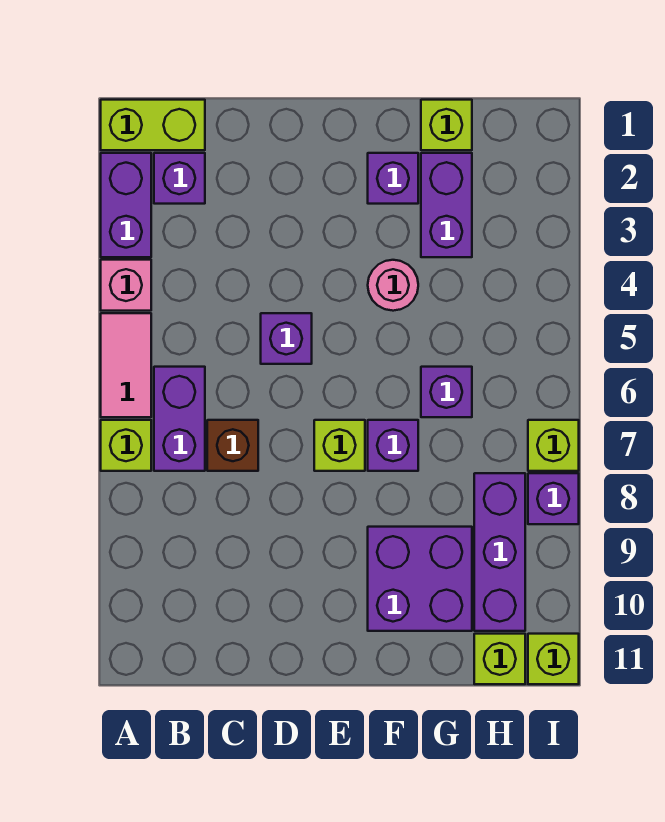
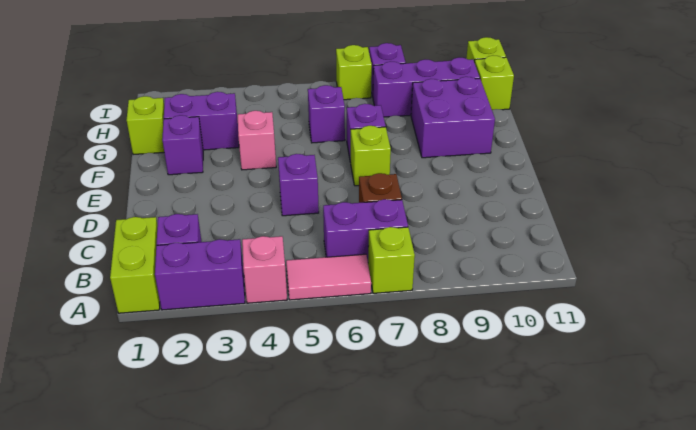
pink 1x1 round brick [368,260,418,311] -> pink 1x1 brick [238,111,276,170]

